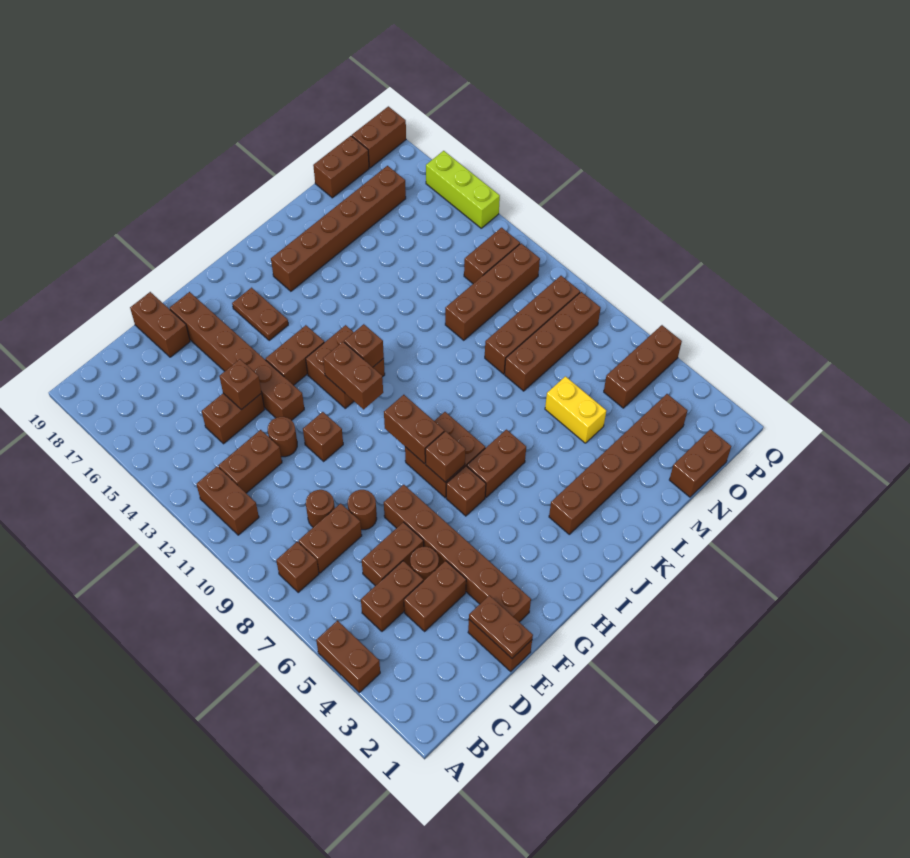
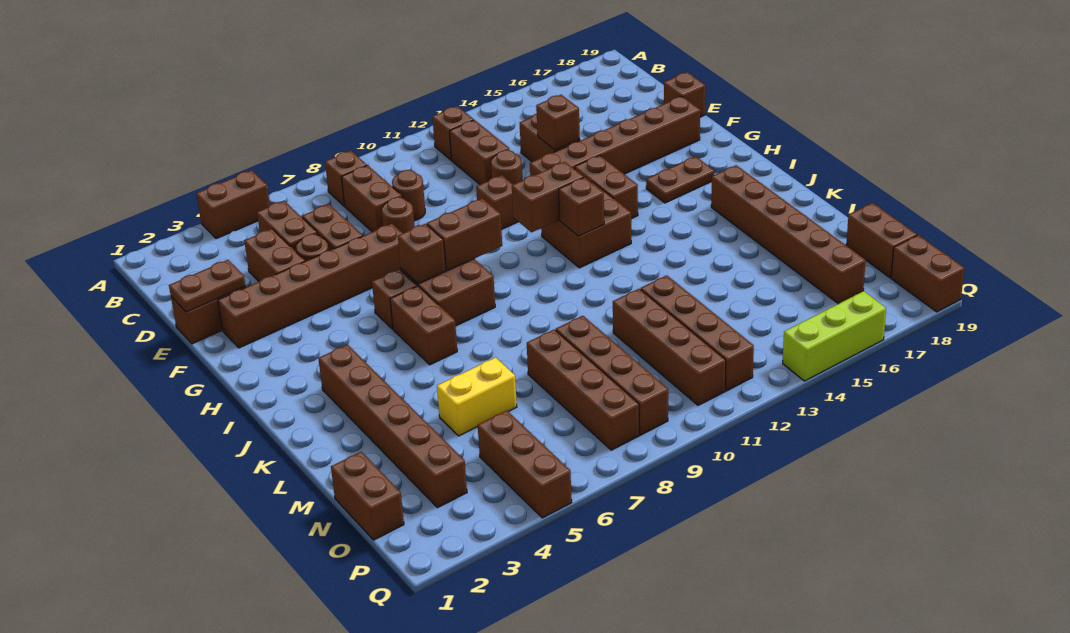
brown 1x2 brick [196,466,259,535] -> brown 1x1 brick [432,106,474,160]
brown 1x2 brick [130,292,190,357] -> brown 1x1 brick [664,72,705,117]
brown 1x2 brick [464,228,520,284] -> brown 1x4 brick [641,275,754,391]

